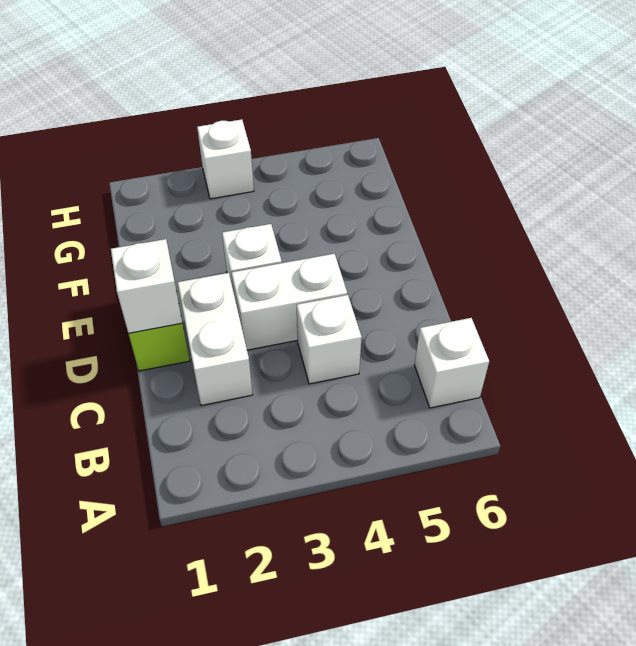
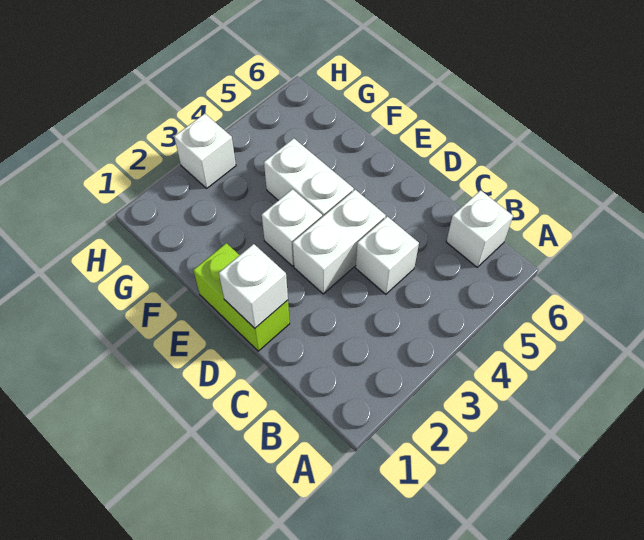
white 1x2 brick [177,273,253,405] -> white 1x2 brick moved to [264,138,354,217]

